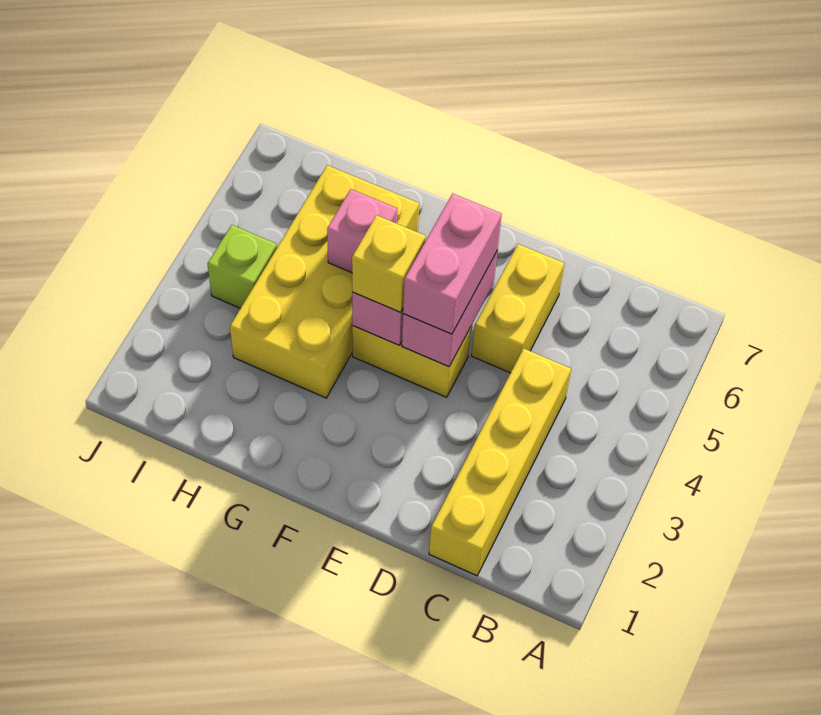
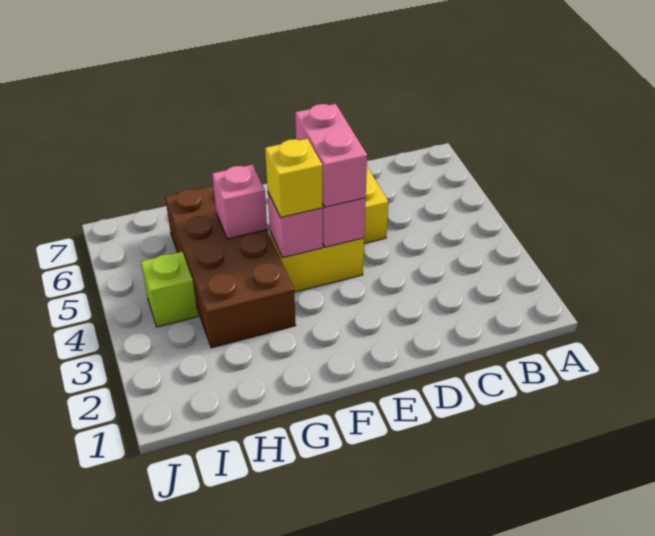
yellow 1x4 brick [429,349,571,576] -> none
yellow 2x4 brick [230,165,419,398] -> brown 2x4 brick [165,186,296,348]

